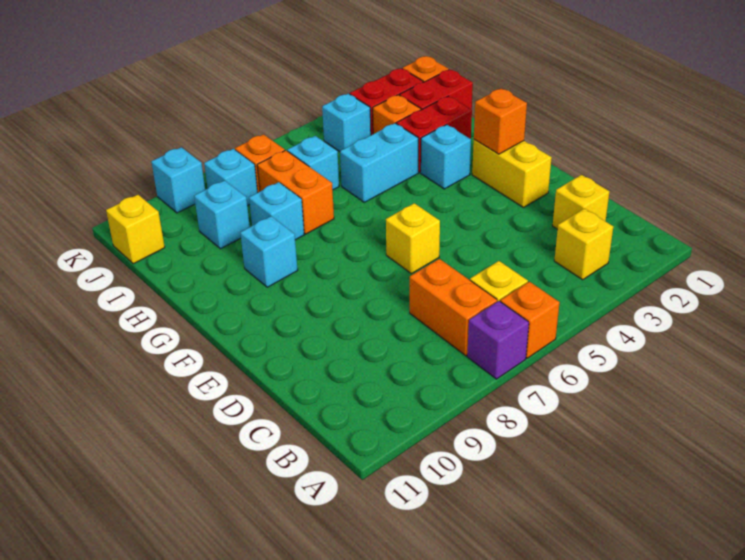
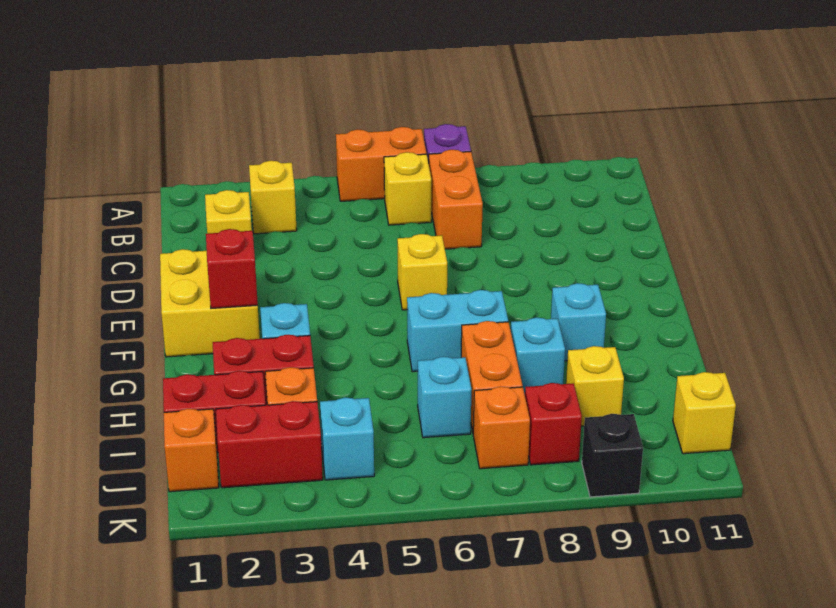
orange 1x1 brick [500,282,560,358] -> orange 1x2 brick [336,127,426,201]
yellow 1x2 brick [472,139,552,207] -> yellow 2x2 brick [160,249,260,357]
orange 1x1 brick [474,88,527,154] -> red 1x1 brick [206,229,258,308]
cyan 1x2 brick [340,123,419,202] -> cyan 1x2 brick moved to [407,290,508,372]
cyan 1x1 brick [194,180,250,249] -> yellow 1x1 brick [566,346,624,426]
cyan 1x1 brick [204,149,258,206] -> red 1x1 brick [525,383,582,465]
cyan 1x1 brick [151,147,205,213] -> black 1x1 brick [582,414,643,497]

